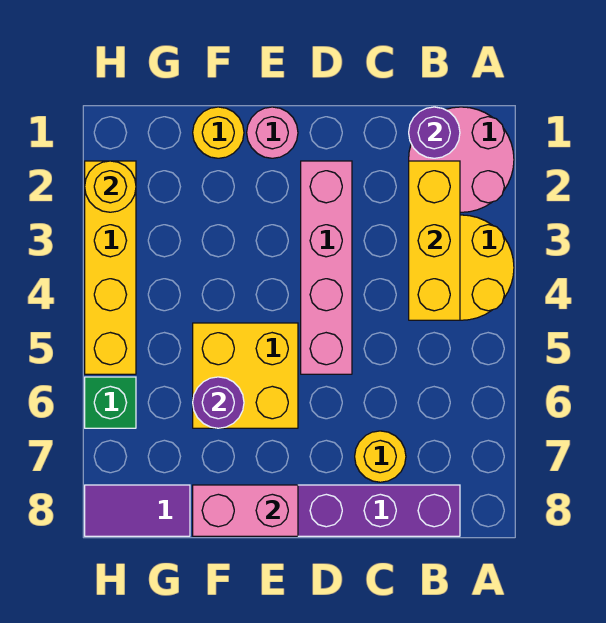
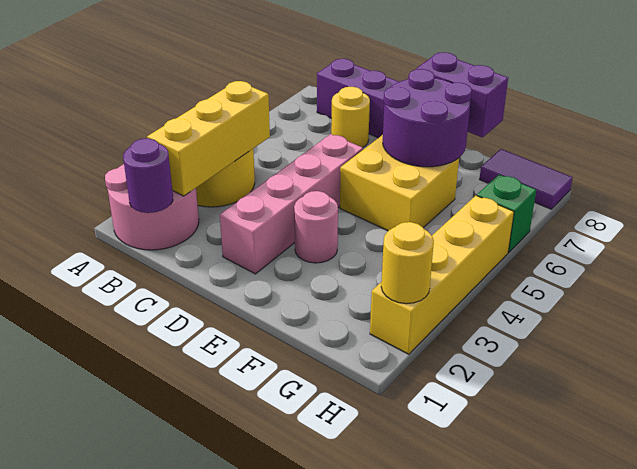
pink 1x1 round brick [247,107,298,158] -> pink 1x1 round brick moved to [294,191,338,263]
pink 1x2 brick [193,485,298,536] -> purple 1x2 brick [416,52,508,138]
yellow 1x1 round brick [193,107,244,158] -> none
purple 1x1 round brick [193,377,244,428] -> purple 2x2 round brick [383,69,472,167]

